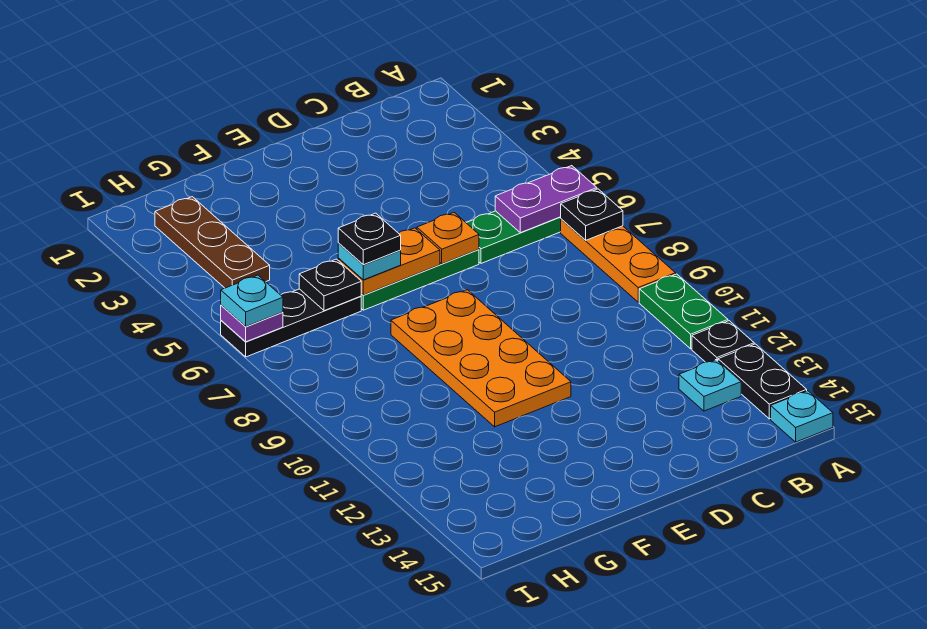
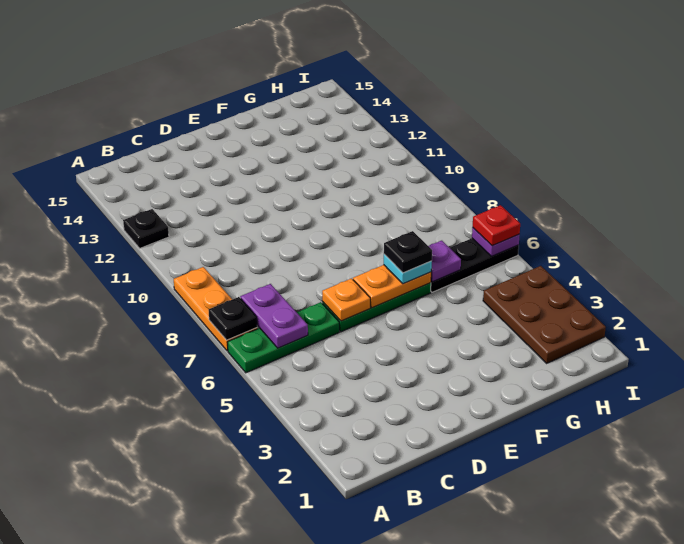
purple 1x2 plate [495,166,597,233] -> purple 1x2 plate turned to [240,284,308,348]
green 1x2 plate [639,274,728,349] -> none
black 1x2 plate [718,344,807,419] -> none
cyan 1x1 plate [771,391,833,442] -> none
cyan 1x1 plate [679,360,741,411] -> none
orange 2x4 plate [391,290,571,427] -> none
black 1x1 plate [299,259,361,311] -> purple 1x1 plate [429,241,461,282]
brown 1x3 plate [155,197,270,288] -> brown 2x3 plate [483,266,606,363]
cyan 1x1 plate [221,275,283,327] -> red 1x1 plate [473,205,520,246]

